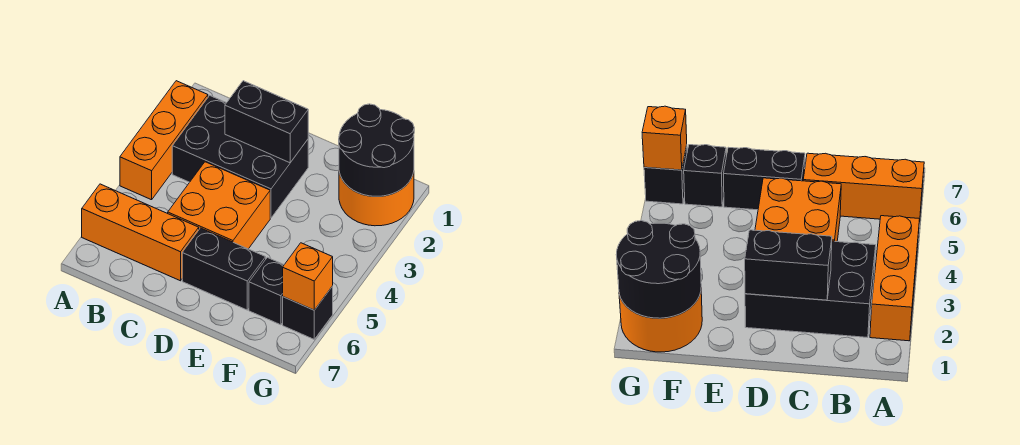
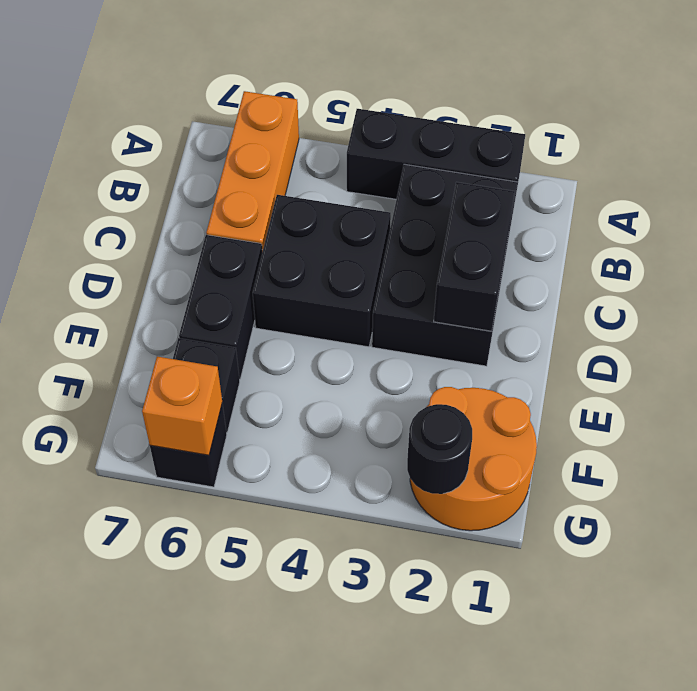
orange 1x3 brick [120,81,208,200] -> black 1x3 brick [347,109,525,210]
orange 2x2 brick [168,162,270,249] -> black 2x2 brick [253,195,391,347]
black 2x2 round brick [339,104,414,196] -> black 1x1 round brick [407,404,472,494]

